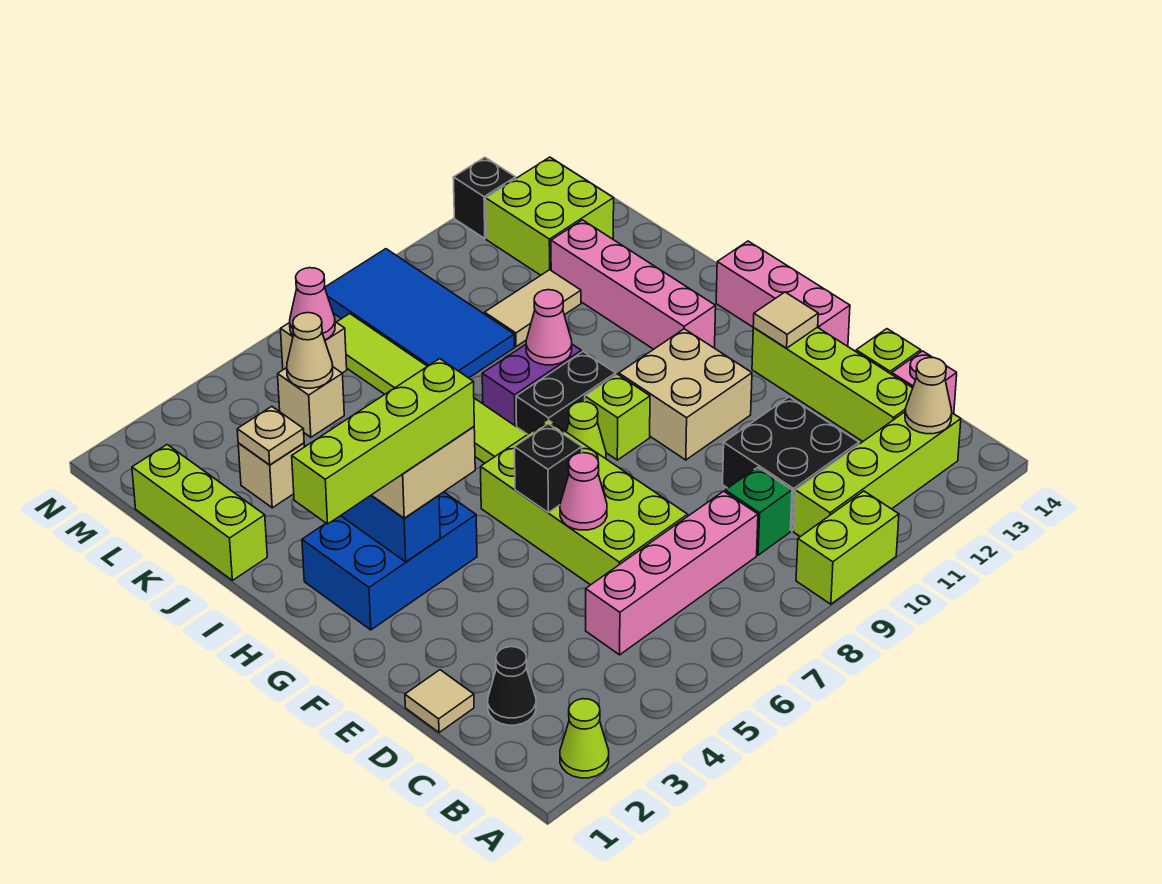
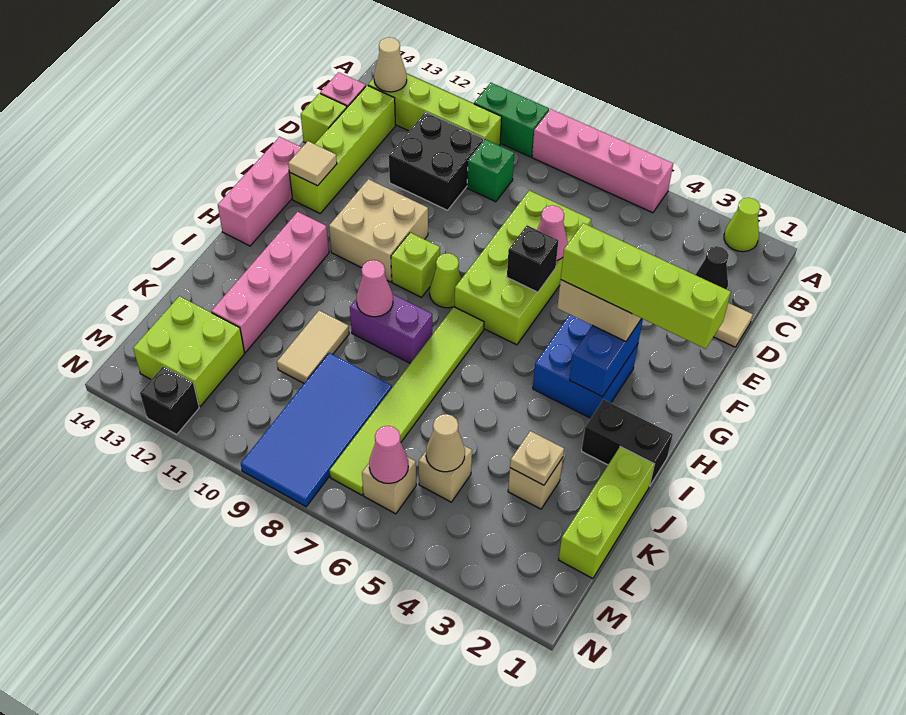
lime 1x2 brick [796,491,899,604] -> green 1x2 brick [474,83,549,157]
pink 1x4 brick [586,491,758,655] -> pink 1x4 brick moved to [532,109,673,213]
blue 2x3 brick [302,492,477,630] -> blue 2x2 brick [533,314,638,418]
black 1x2 brick [516,352,616,434] -> black 1x2 brick moved to [582,400,673,486]
tan 1x2 tile [485,270,581,347] -> tan 1x2 tile turned to [277,311,349,383]

